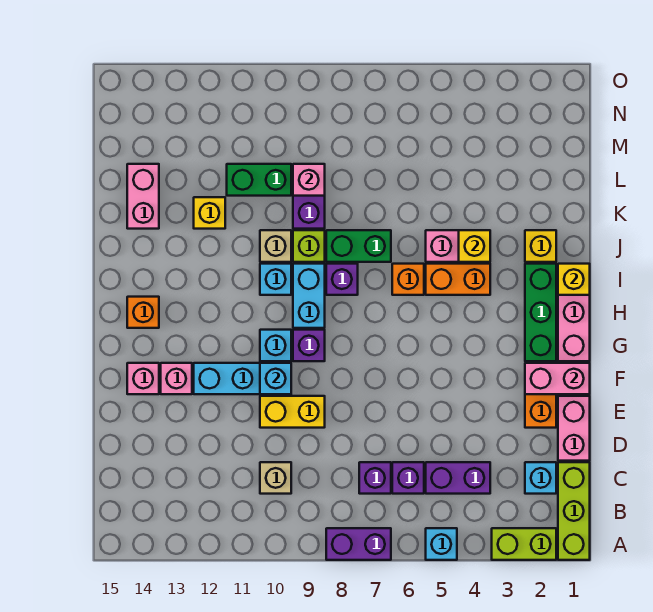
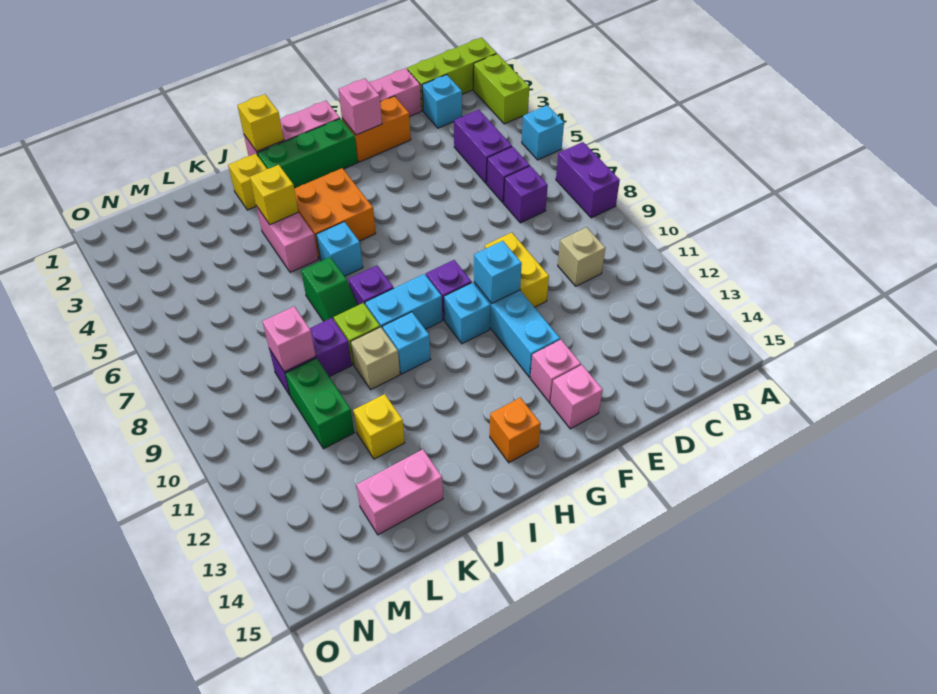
pink 1x2 brick [525,363,590,394] -> pink 1x1 brick [338,78,382,135]
orange 1x2 brick [426,264,490,295] -> orange 2x2 brick [294,168,376,259]
orange 1x1 brick [392,264,424,295] -> cyan 1x1 brick [316,222,363,276]
green 1x2 brick [326,230,391,262] -> green 1x2 slope [301,257,358,321]

